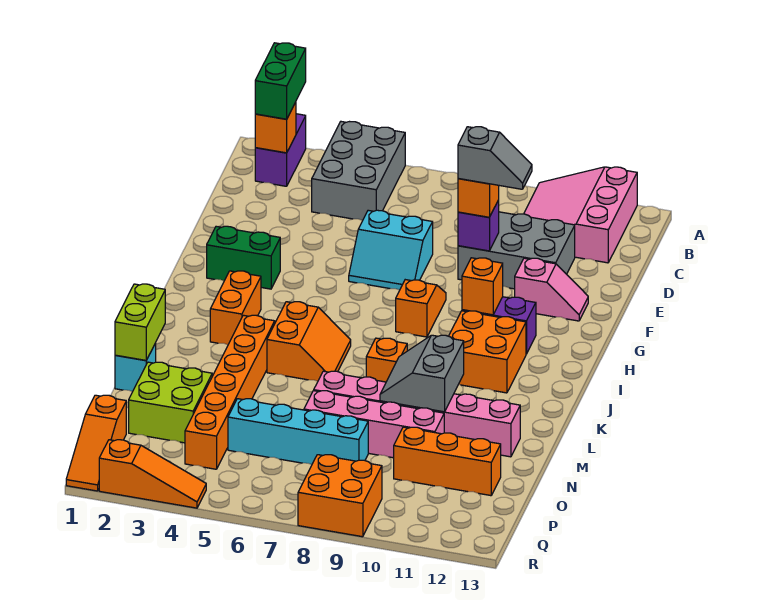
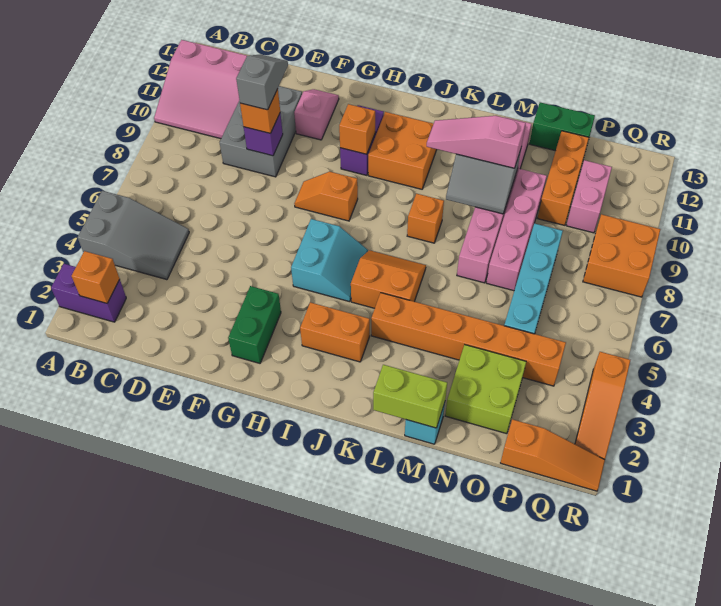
green 1x2 brick [255,43,306,119] -> green 1x2 brick moved to [529,102,595,151]
grey 2x3 brick [312,122,405,220] -> grey 2x3 slope [78,191,189,280]
cyan 2x2 slope [349,210,433,290] -> cyan 2x2 slope moved to [291,219,368,302]
none -> pink 1x3 slope [427,116,526,168]
none -> pink 1x2 brick [566,160,612,233]
orange 1x3 slope [99,440,206,508] -> orange 1x3 slope turned to [575,352,630,460]

